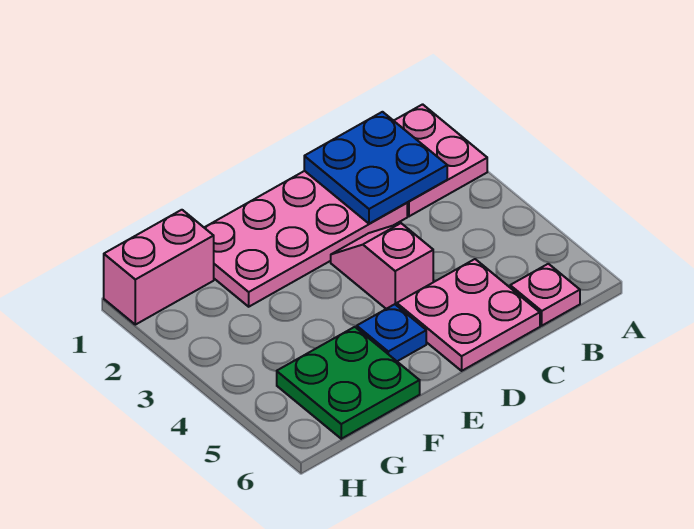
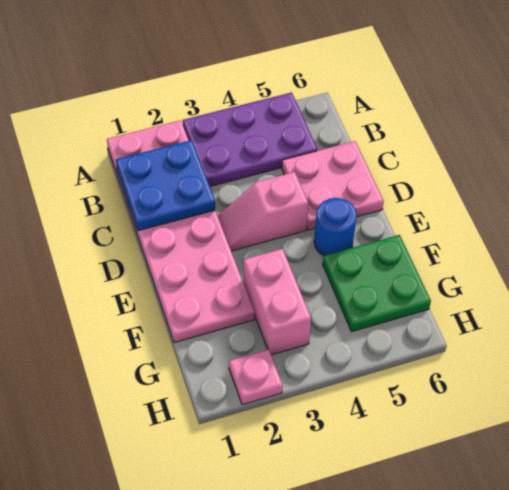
none -> purple 2x3 plate [183,92,317,186]
pink 1x1 plate [510,264,580,326] -> pink 1x1 plate moved to [229,350,283,405]
blue 1x1 plate [357,304,426,361] -> blue 1x1 round brick [314,198,357,256]
pink 1x2 brick [104,210,214,325] -> pink 1x2 brick moved to [244,249,311,355]

